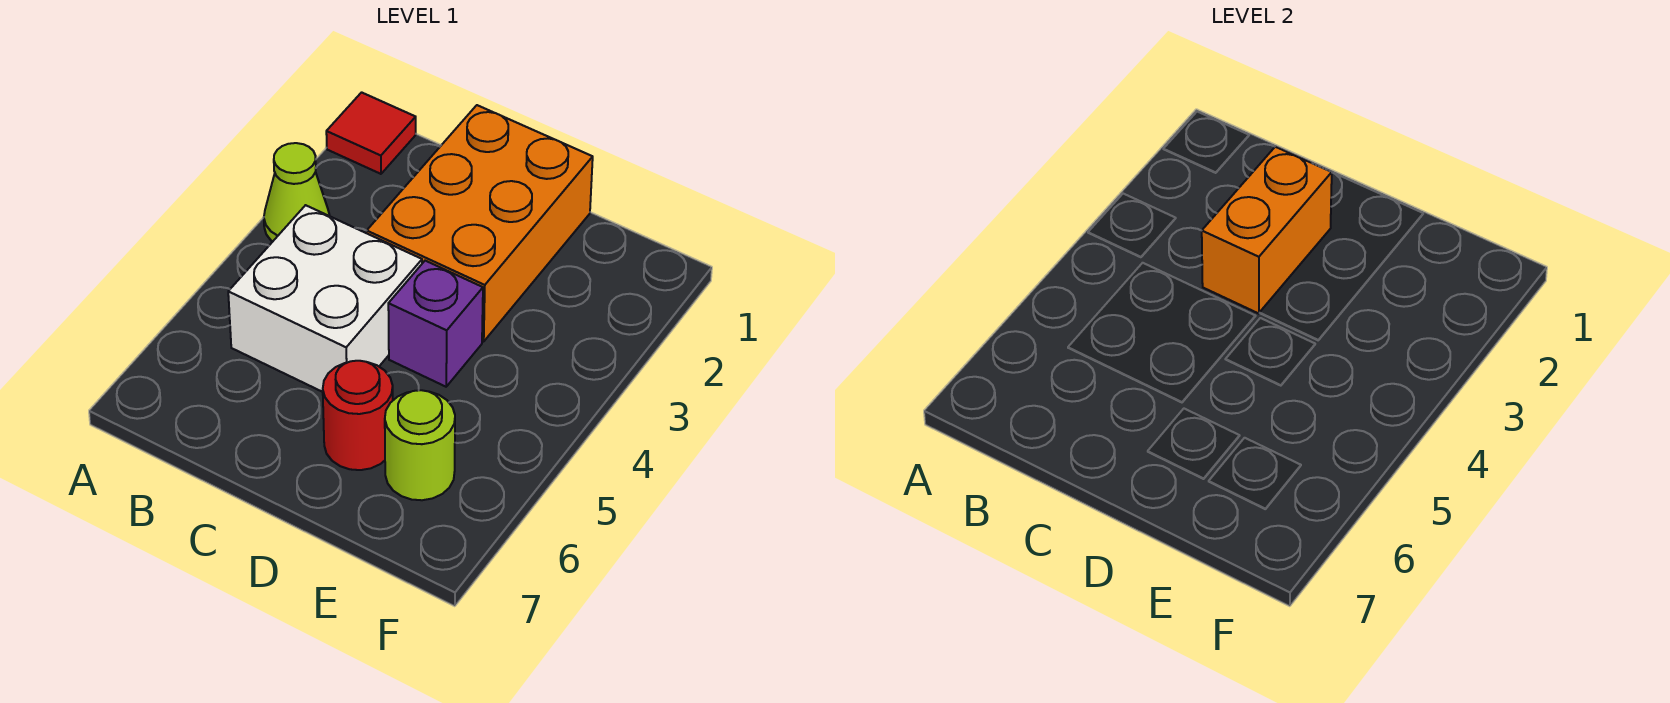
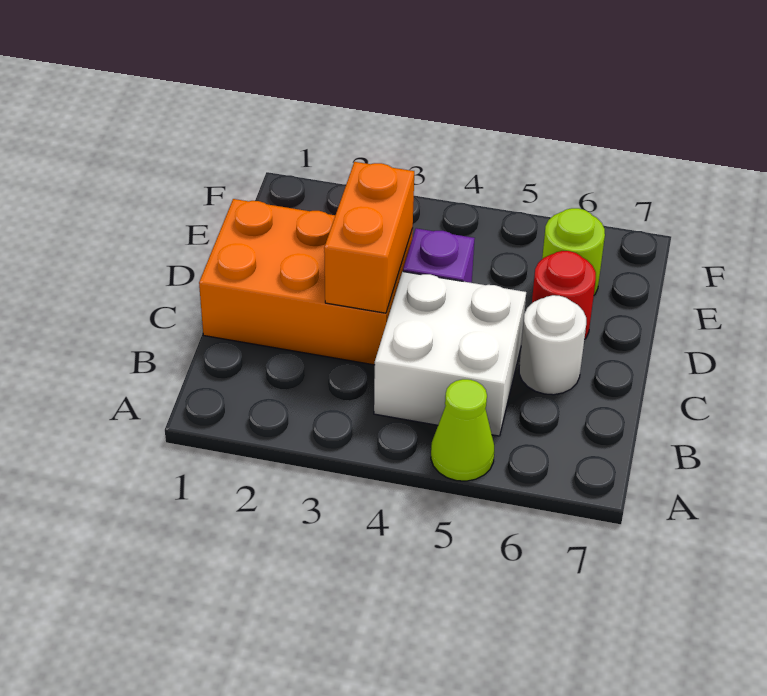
red 1x1 tile [326,92,416,174] -> none
lime 1x1 cone [264,143,330,242] -> lime 1x1 cone moved to [431,379,494,481]
orange 1x2 brick [1202,147,1332,314] -> orange 1x2 brick turned to [324,162,414,313]
none -> white 1x1 round brick [519,295,586,395]

